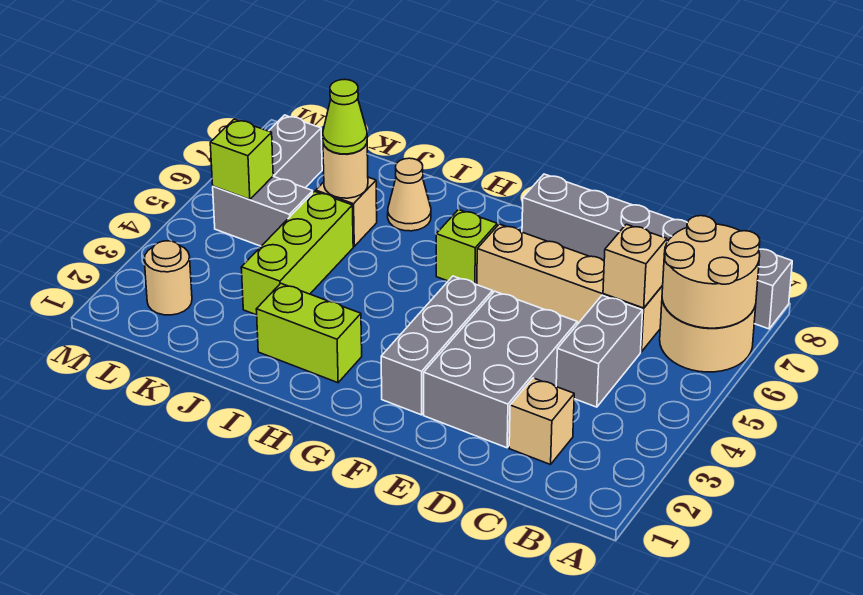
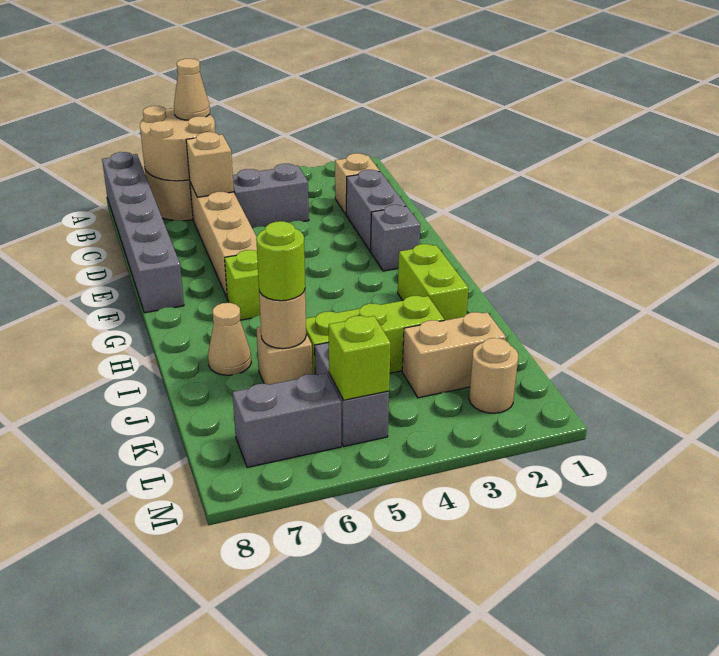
none -> tan 1x1 cone [174,59,210,120]
grey 2x3 brick [424,291,577,448] -> grey 1x2 brick [346,170,406,251]
grey 1x3 brick [381,276,493,415] -> grey 1x1 brick [371,205,420,271]
lime 1x1 cone [323,79,367,154] -> lime 1x1 round brick [256,221,305,301]
none -> tan 1x2 brick [402,312,506,398]

